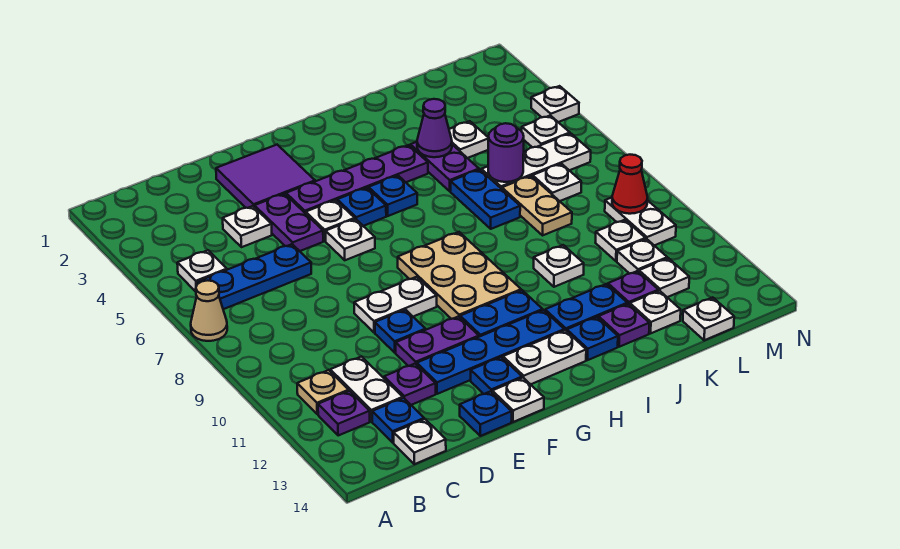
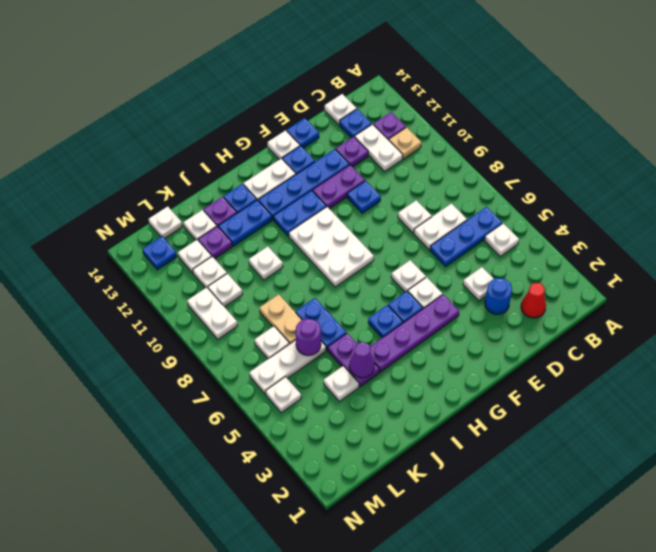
tan 1x1 cone [191,280,227,341] -> none
none -> blue 1x1 round brick [485,278,512,314]
purple 2x2 tile [216,145,315,208] -> none
purple 1x2 plate [254,194,323,251] -> none
white 1x2 plate [354,277,437,333] -> white 1x2 plate moved to [414,204,467,250]
tan 2x3 plate [398,232,521,319] -> white 2x3 plate [289,207,374,287]
red 1x1 cone [612,155,648,214] -> red 1x1 cone moved to [521,283,546,318]
none -> blue 1x1 plate [143,236,177,270]
white 1x1 plate [531,86,579,122] -> white 1x1 plate moved to [398,200,432,233]

